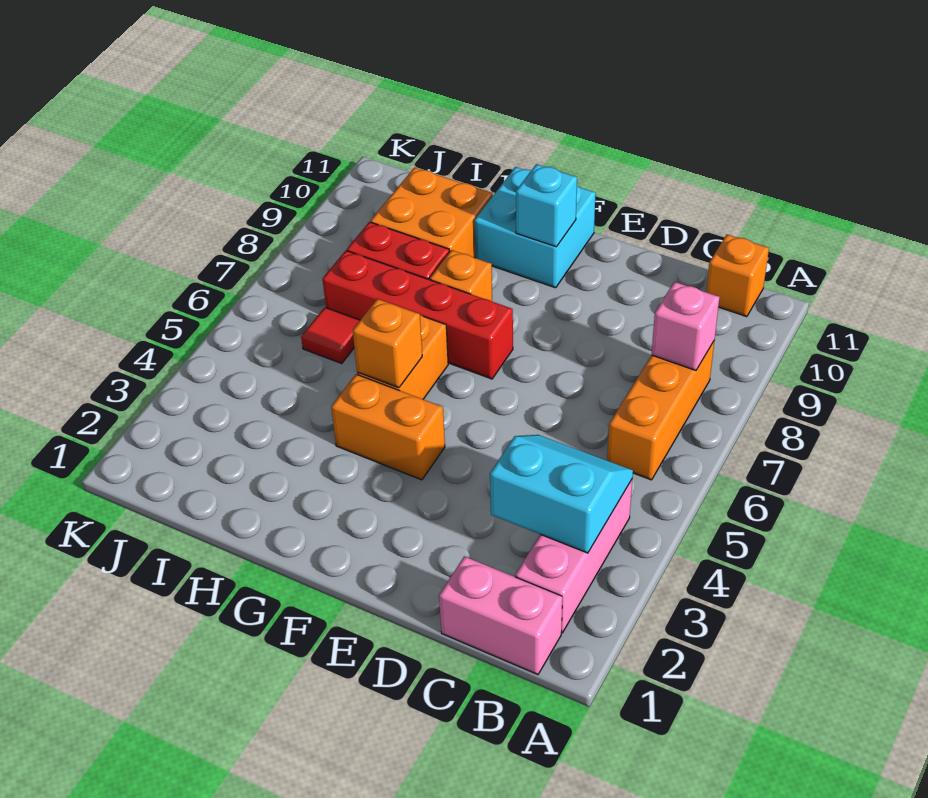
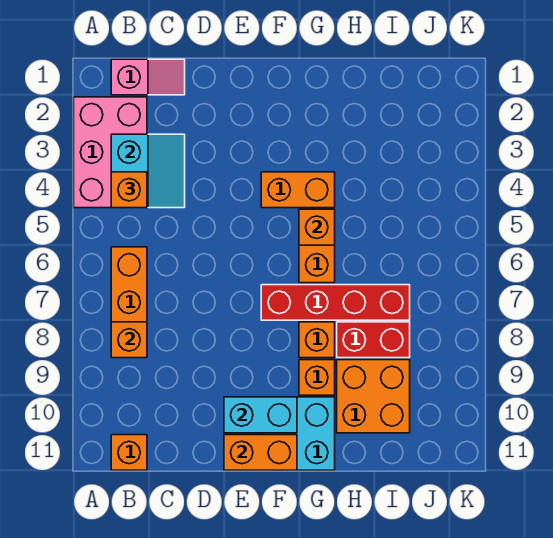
pink 1x2 brick [439,556,562,675] -> pink 1x2 slope [111,59,185,95]
pink 1x3 brick [515,480,632,633] -> pink 2x3 brick [74,97,147,208]
cyan 2x2 slope [490,435,633,553] -> cyan 2x2 slope turned to [111,134,185,208]
none -> orange 1x1 brick [111,172,147,208]
pink 1x1 brick [651,282,719,370] -> orange 1x1 brick [111,322,147,358]
none -> orange 1x2 brick [224,435,297,470]
cyan 1x1 brick [516,164,577,247] -> cyan 1x2 brick [224,397,297,433]
none -> orange 1x1 brick [299,360,335,395]
red 1x1 tile [301,307,360,364] -> none

